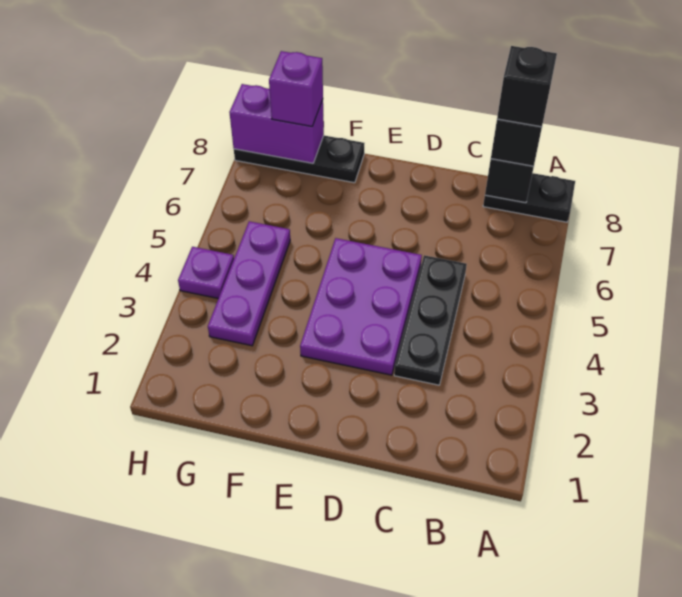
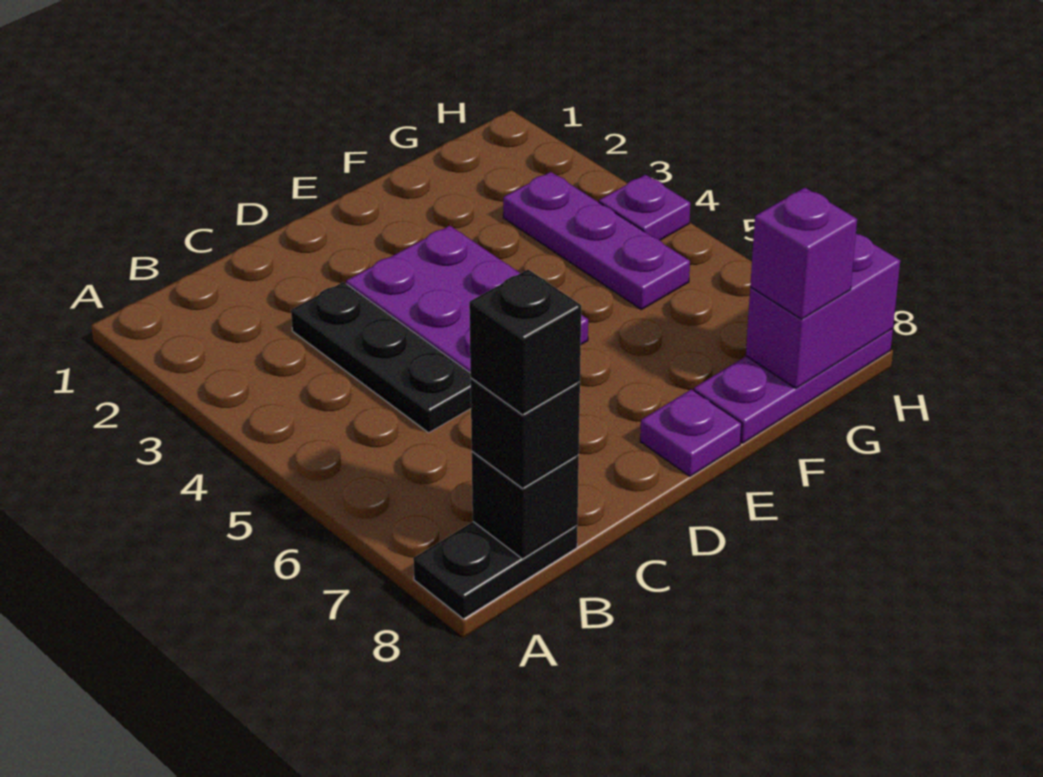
none -> purple 1x1 plate [640,389,742,476]
black 1x3 plate [234,136,364,183] -> purple 1x3 plate [694,329,893,443]

